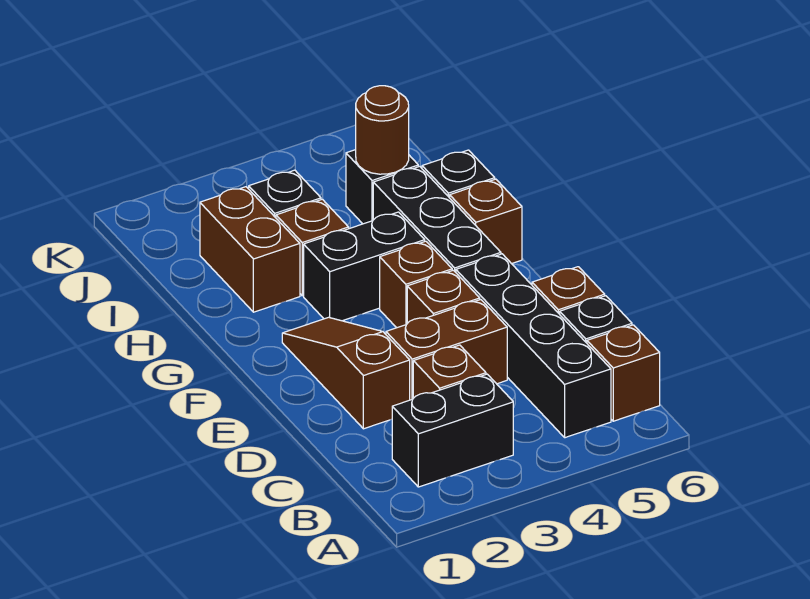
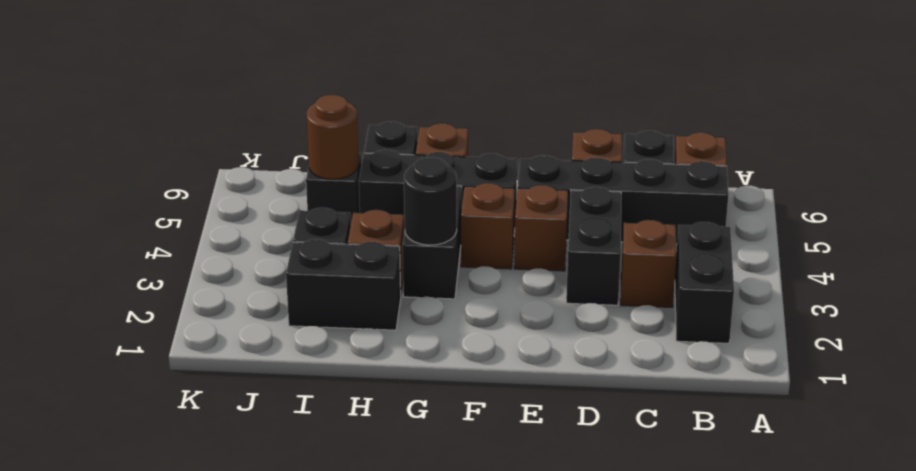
brown 1x3 slope [282,317,410,429] -> none
brown 1x2 brick [386,300,507,400] -> black 1x2 brick [566,187,621,305]
none -> black 1x1 round brick [404,157,457,245]
brown 1x2 brick [200,187,300,312] -> black 1x2 brick [286,239,401,330]

